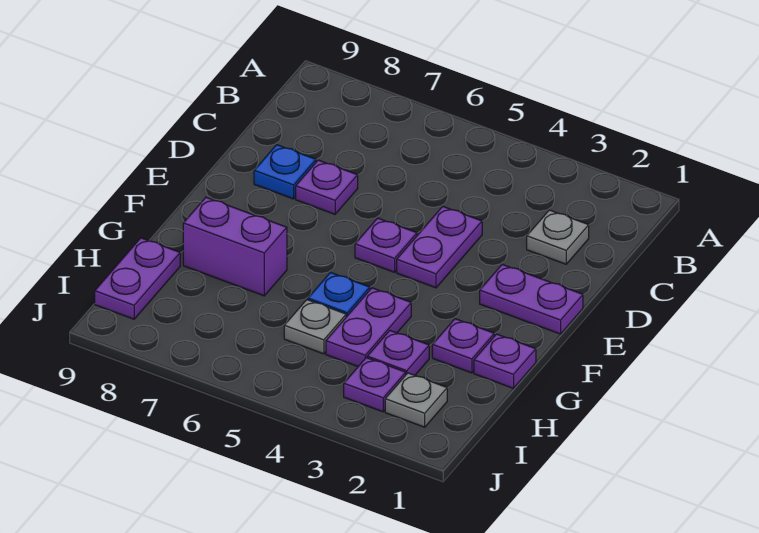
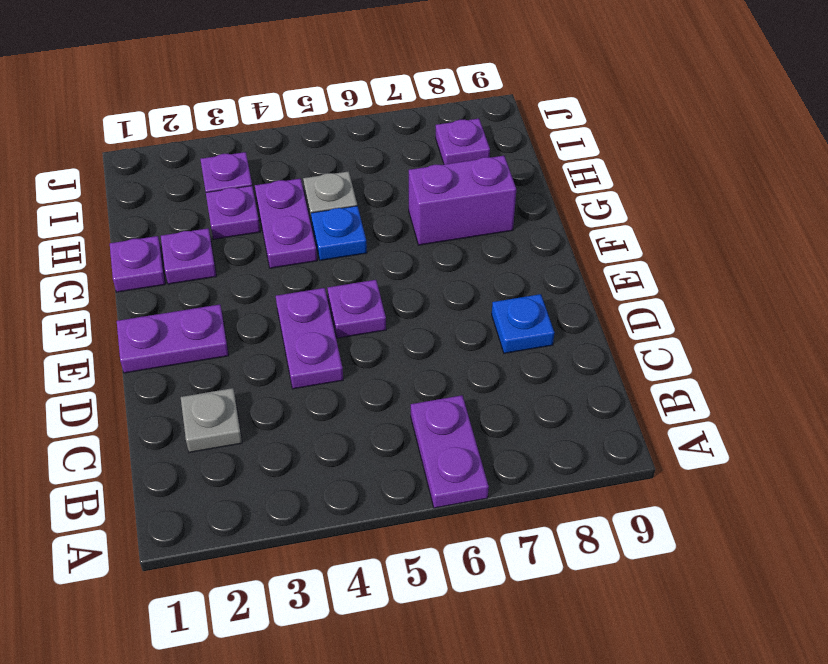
purple 1x1 plate [296,160,358,214] -> purple 1x1 plate moved to [436,119,490,164]
purple 1x2 plate [95,238,180,319] -> purple 1x2 plate moved to [411,395,489,508]
grey 1x1 plate [385,373,447,427] -> none

